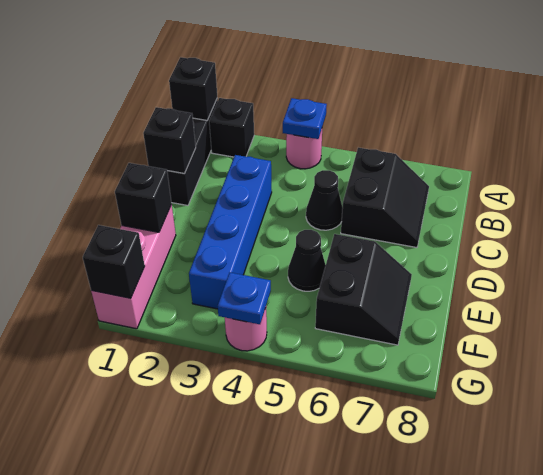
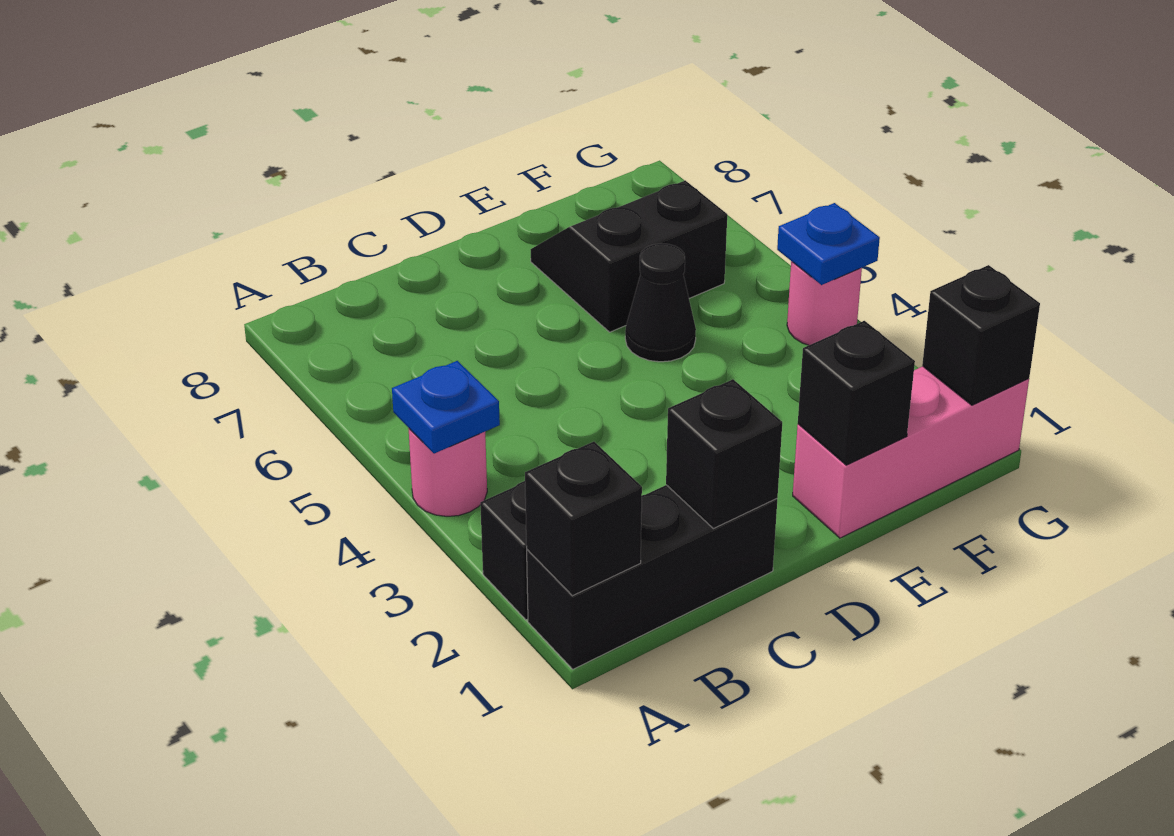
black 2x2 slope [341,148,429,248] -> none
blue 1x4 brick [189,155,272,309] -> none
black 1x1 cone [306,170,343,230] -> none

